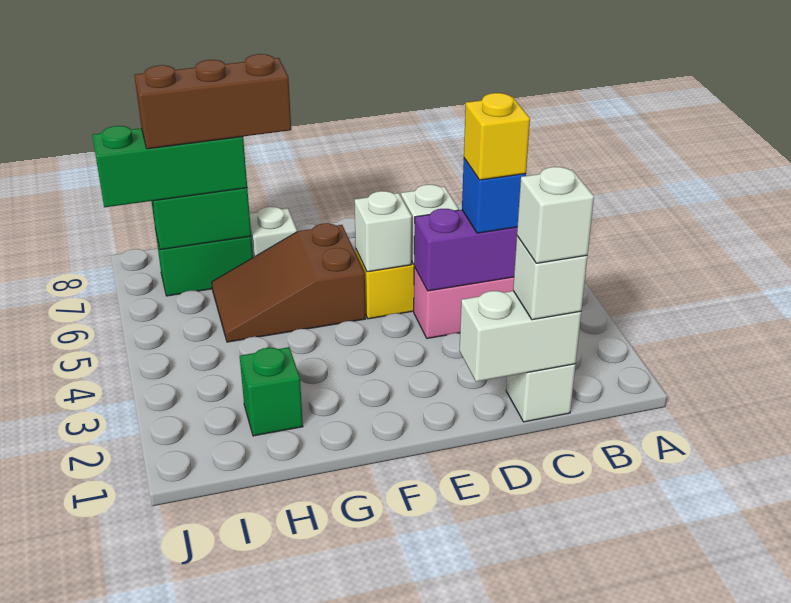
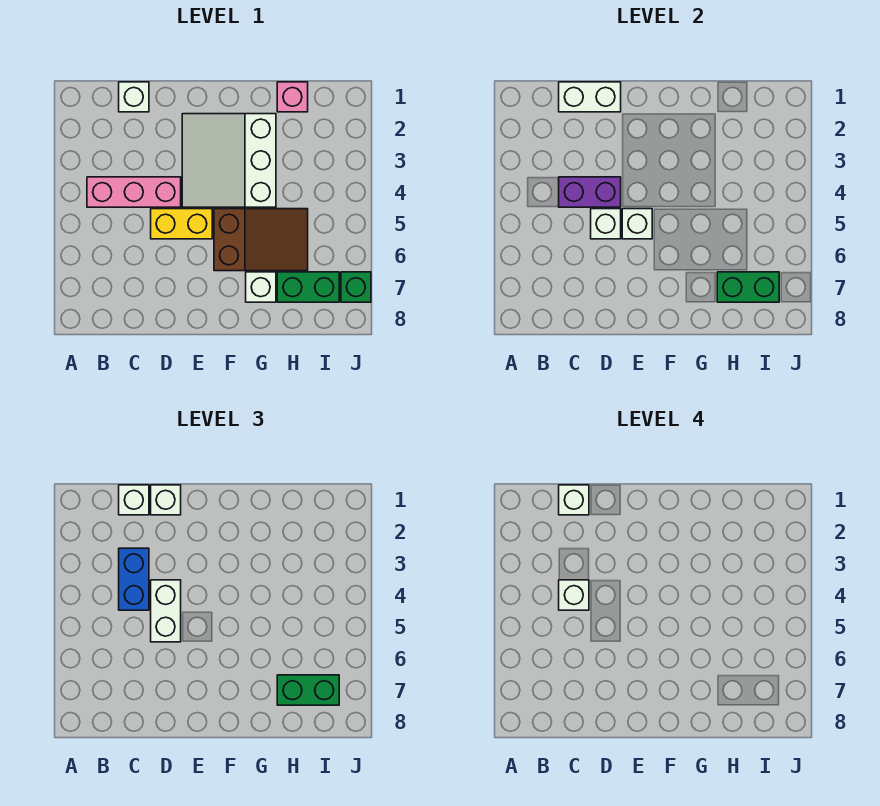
blue 1x1 brick [462,158,526,233] -> blue 1x2 brick [119,548,149,610]
yellow 1x1 brick [464,93,530,180] -> white 1x1 brick [559,580,589,610]
none -> white 1x1 brick [151,485,181,515]
none -> white 1x2 brick [151,580,181,642]
none -> white 3x3 slope [182,114,276,207]
brown 1x3 brick [134,54,291,149] -> none
none -> pink 1x1 brick [277,82,308,112]
green 1x1 brick [240,347,303,436] -> green 1x1 brick moved to [341,272,371,302]
green 1x3 brick [92,126,247,207] -> green 1x2 brick [277,675,339,705]

